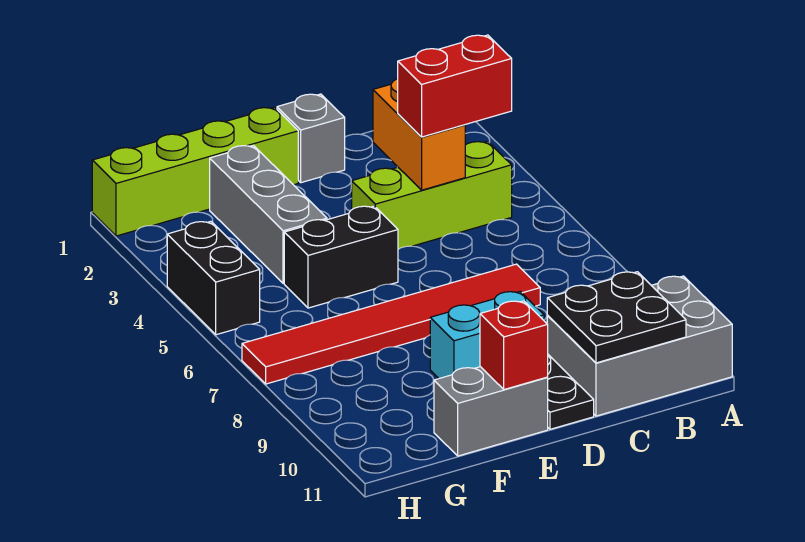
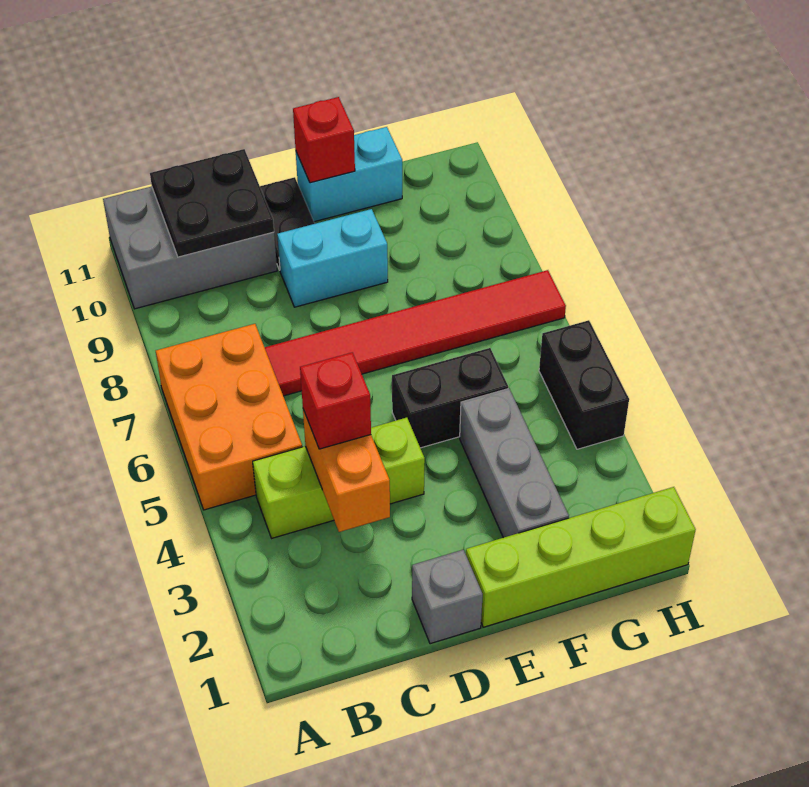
none -> orange 2x3 brick [156,324,302,510]
red 1x2 brick [398,35,512,137] -> red 1x1 brick [300,352,371,449]
grey 1x2 brick [434,367,548,456] -> cyan 1x2 brick [296,127,402,222]

